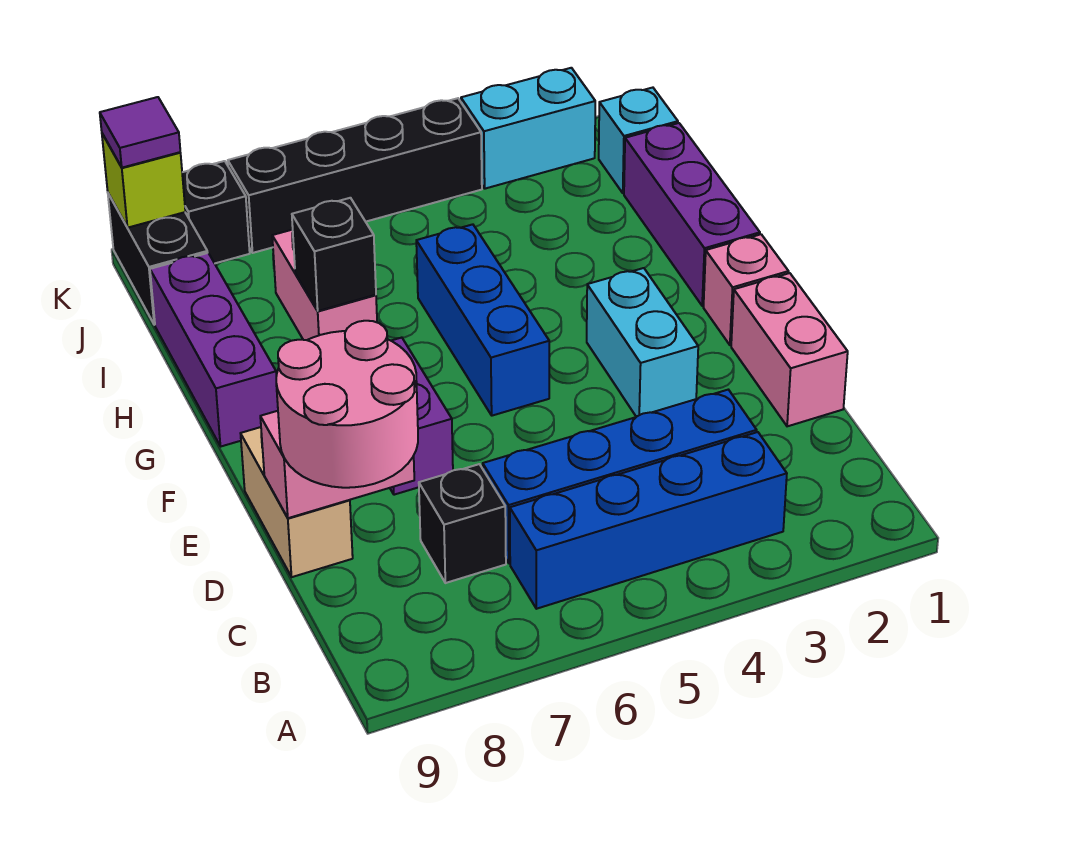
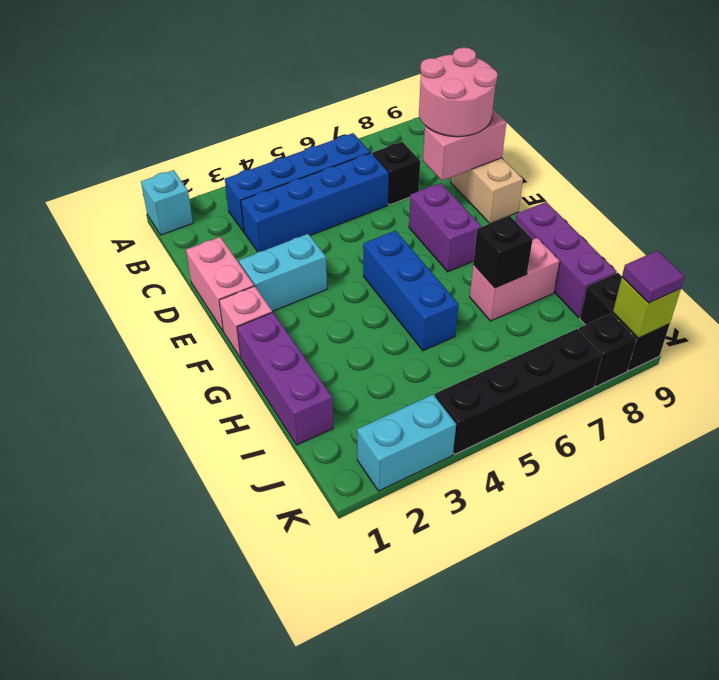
cyan 1x2 brick [587,268,698,417] -> cyan 1x2 brick turned to [239,234,327,311]
pink 1x2 brick [272,230,377,340] -> pink 1x2 brick turned to [470,238,560,321]
cyan 1x1 brick [599,88,678,193] -> cyan 1x1 brick moved to [141,170,193,235]

